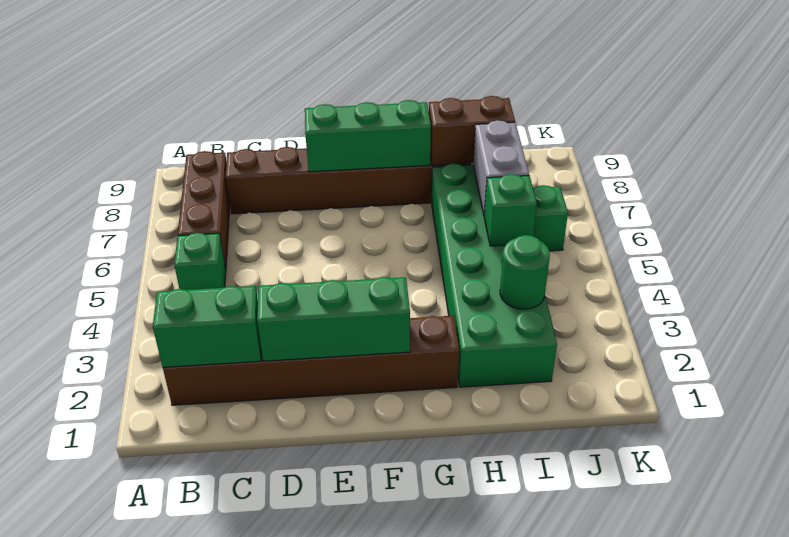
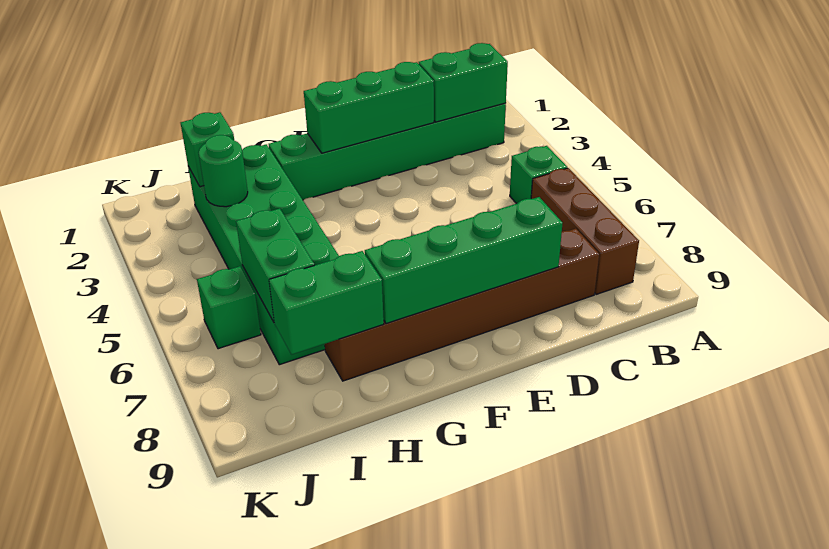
brown 1x6 brick [163,316,459,405] -> green 1x6 brick [269,103,506,200]
green 1x3 brick [305,100,431,172] -> green 1x4 brick [365,197,563,324]
brown 1x2 brick [429,96,515,165] -> green 1x2 brick [269,251,384,355]
green 1x1 brick [484,174,537,246] -> green 1x1 brick moved to [181,112,234,187]
grey 1x2 brick [473,120,529,216] -> green 1x2 brick [236,208,314,322]

